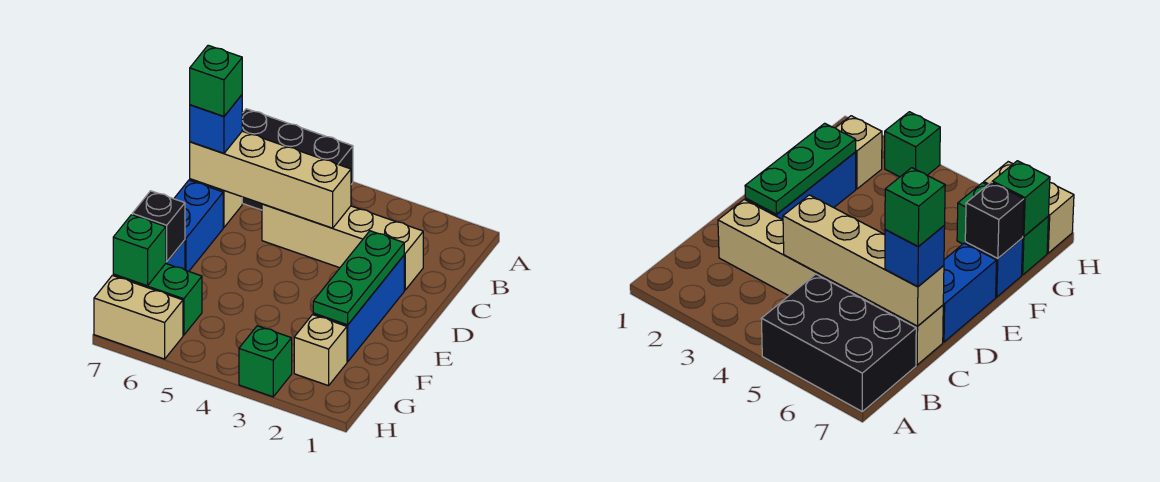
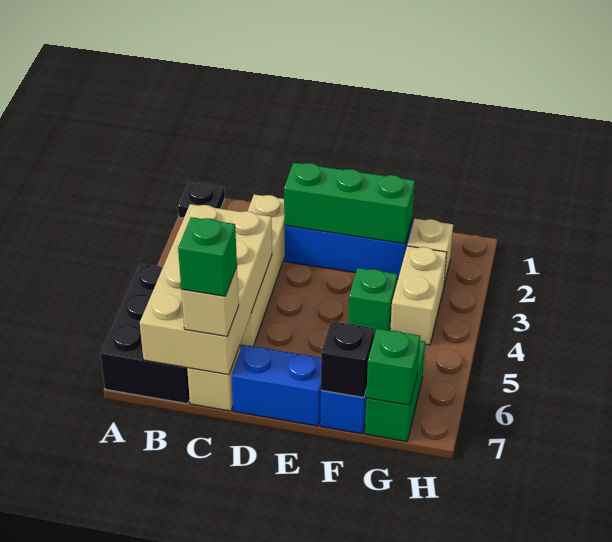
none -> black 1x1 plate [178,182,225,218]
tan 1x4 brick [190,131,351,228] -> tan 2x4 brick [140,204,272,375]
blue 1x1 brick [190,95,242,153] -> tan 1x1 brick [181,267,239,336]
green 1x3 plate [313,231,404,325] -> green 1x3 brick [284,163,415,244]
green 1x1 brick [239,326,292,397] -> green 1x1 brick moved to [348,268,397,336]
tan 1x2 brick [94,275,183,359] -> tan 1x2 brick moved to [390,246,447,345]

